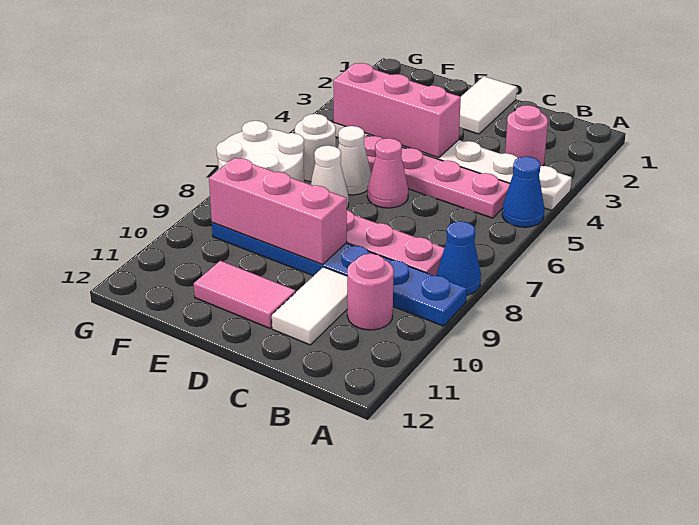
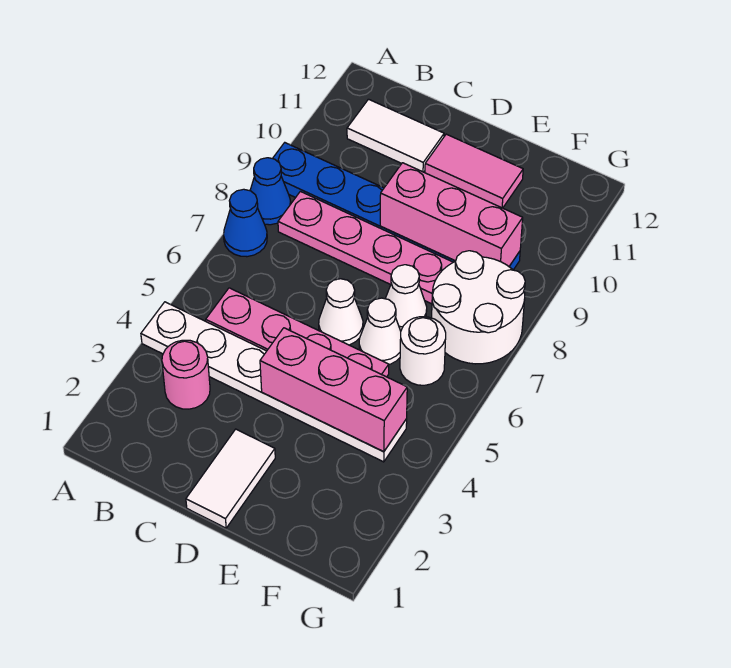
blue 1x1 cone [502,156,544,227] -> blue 1x1 cone moved to [224,189,267,257]
pink 1x1 round brick [347,254,394,330] -> none
white 1x2 tile [272,267,347,345] -> white 1x2 tile turned to [347,99,444,172]
pink 1x1 cone [367,138,408,208] -> white 1x1 cone [319,279,363,345]

